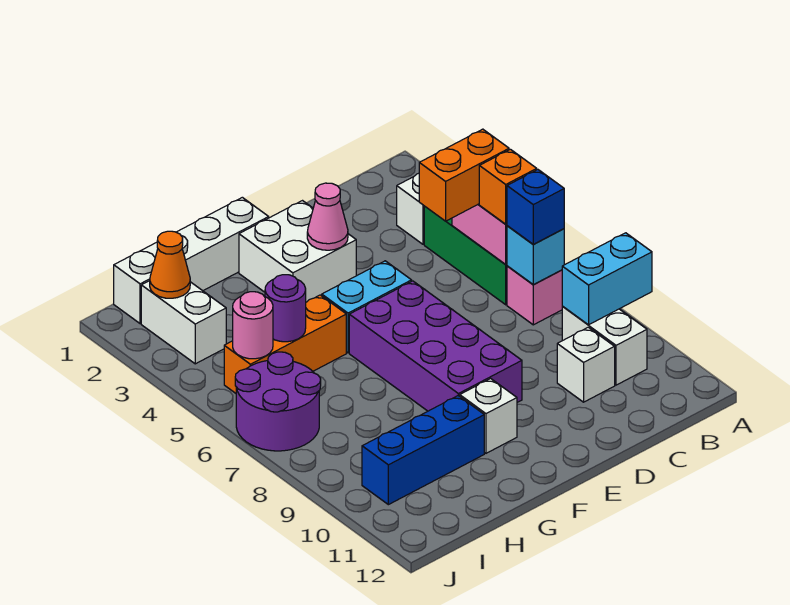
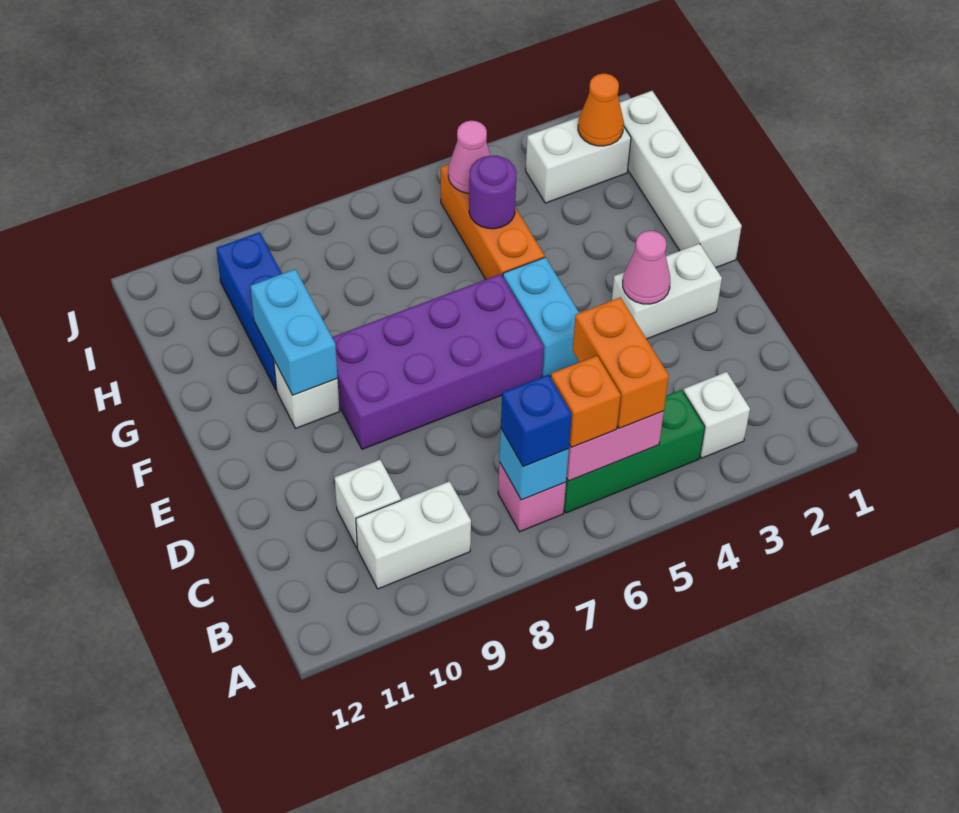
cyan 1x2 brick [562,233,652,325] -> cyan 1x2 brick moved to [250,269,337,395]
white 2x2 brick [239,201,356,302] -> white 1x2 brick [612,244,722,339]
pink 1x1 round brick [233,292,273,359] -> pink 1x1 cone [448,121,491,193]
purple 2x2 round brick [235,352,321,451] -> none

